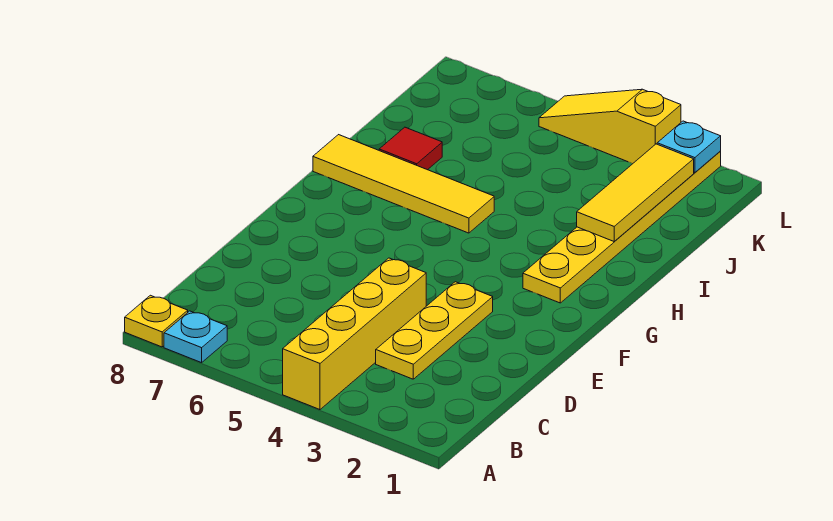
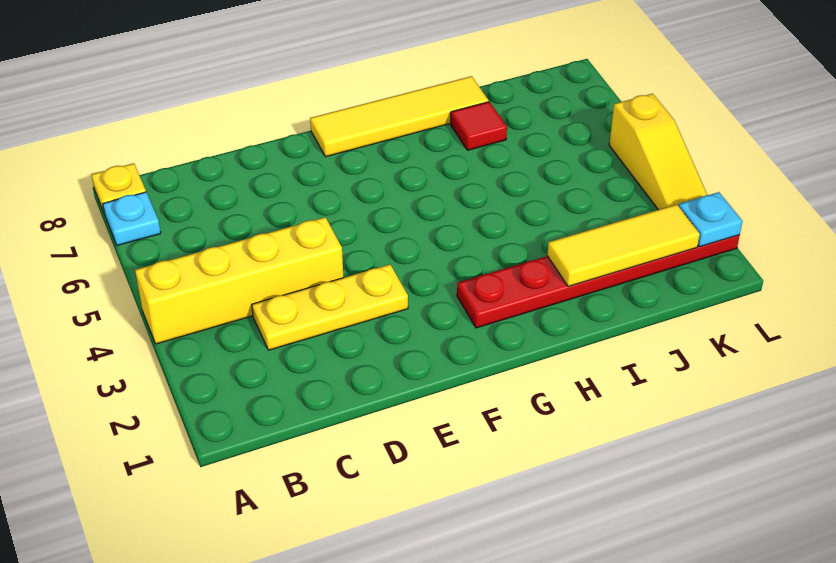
yellow 1x6 plate [523,152,721,303] -> red 1x6 plate [457,235,740,328]
yellow 1x4 tile [313,135,494,233] -> yellow 1x4 tile turned to [310,76,489,157]
yellow 1x3 slope [539,89,681,164] -> yellow 1x3 slope turned to [609,94,707,210]

